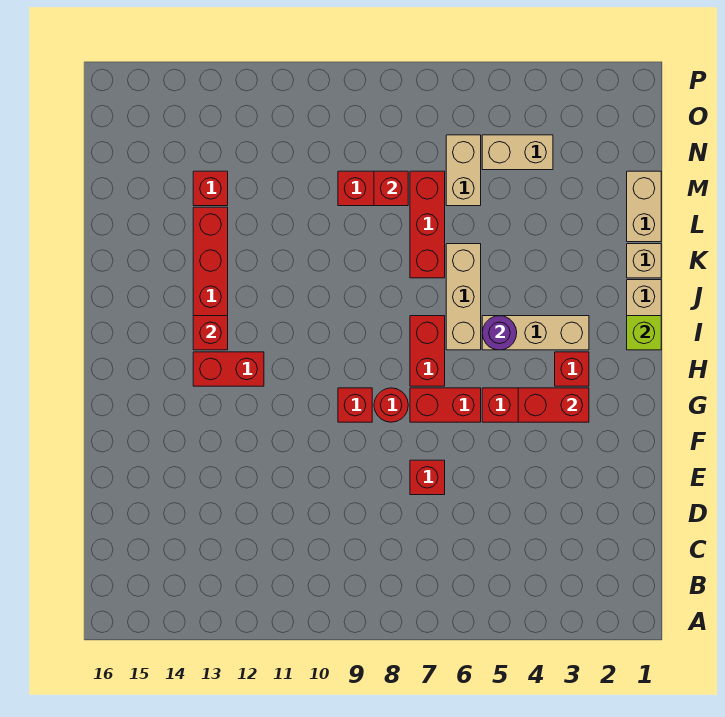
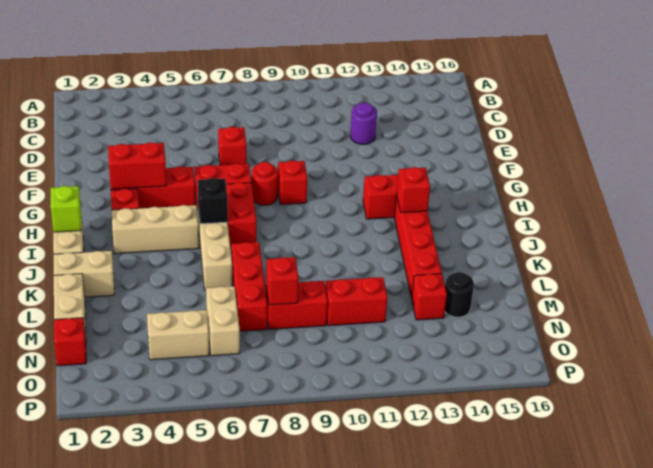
purple 1x1 round brick [482,316,517,350] -> purple 1x1 round brick moved to [350,102,377,144]
none -> black 1x1 brick [198,178,228,224]
tan 1x1 brick [627,244,661,278] -> tan 1x2 brick [54,251,114,297]
none -> red 1x2 brick [325,277,387,326]
none -> black 1x1 round brick [445,272,474,317]
none -> red 1x1 brick [54,318,86,366]

